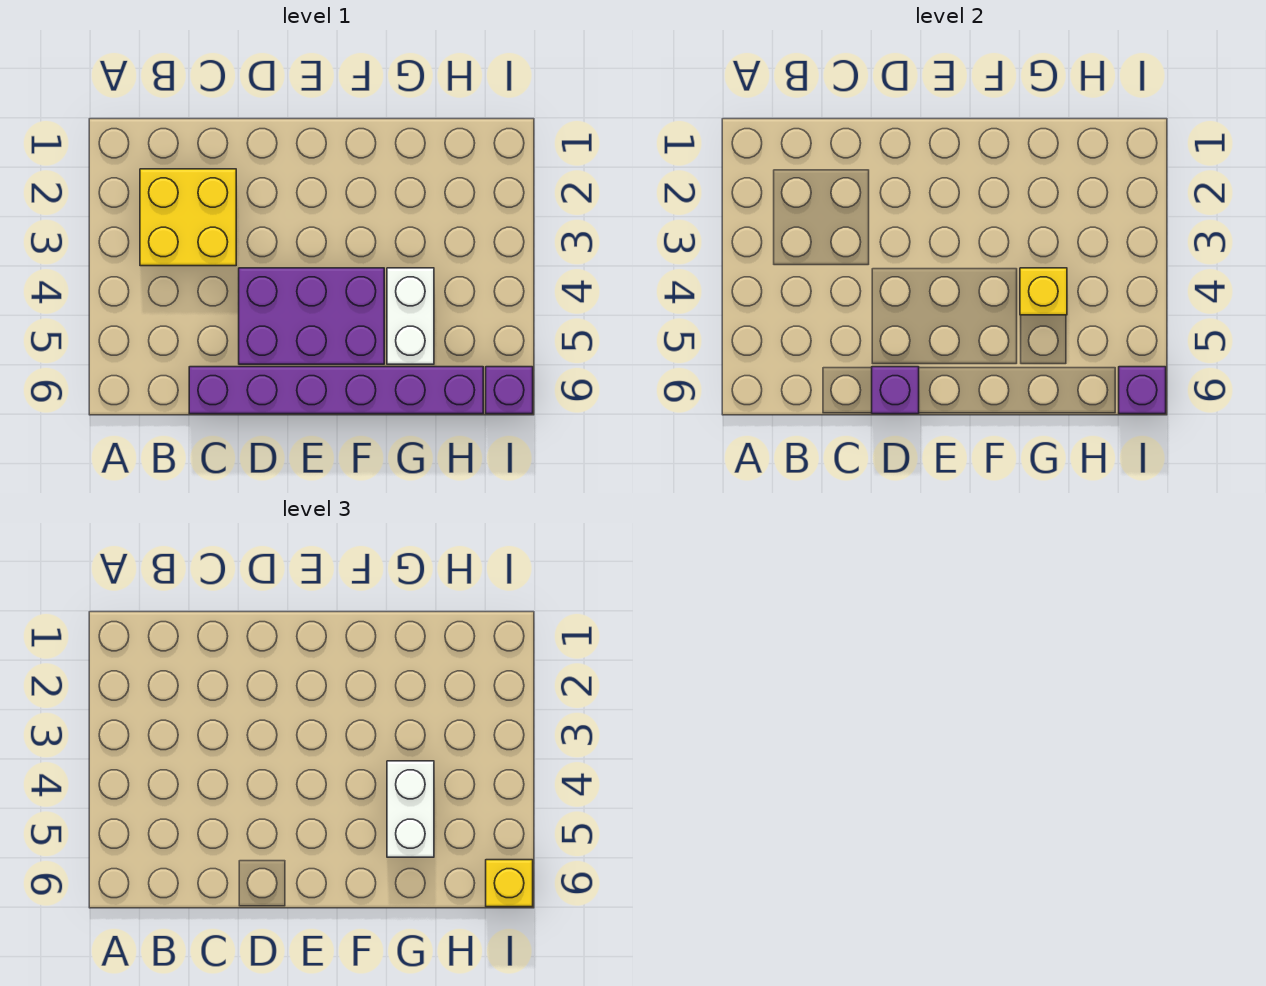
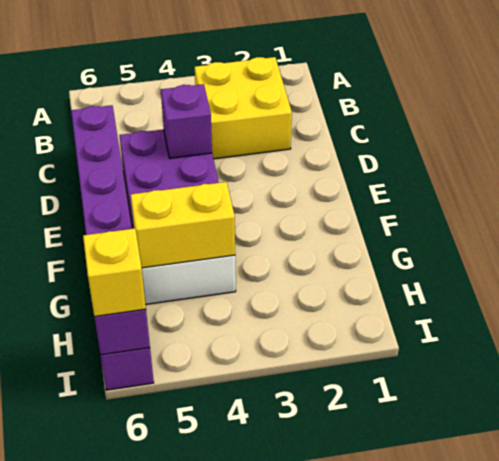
purple 1x1 brick [872,367,919,414] -> purple 1x1 brick moved to [161,84,212,158]
yellow 1x1 brick [1020,268,1067,315] -> yellow 1x2 brick [131,182,235,268]
white 1x2 brick [387,761,434,857] -> none

